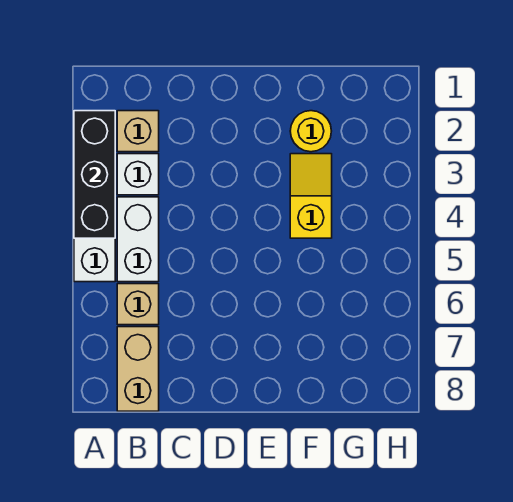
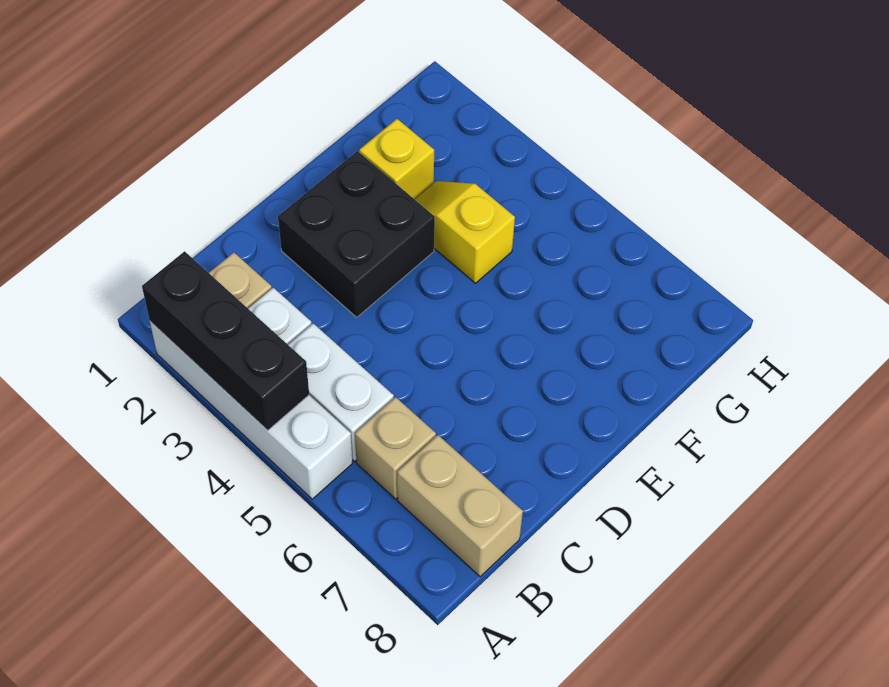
none -> black 2x2 brick [278,151,435,317]
yellow 1x1 round brick [290,111,331,152] -> yellow 1x1 brick [359,119,434,199]

